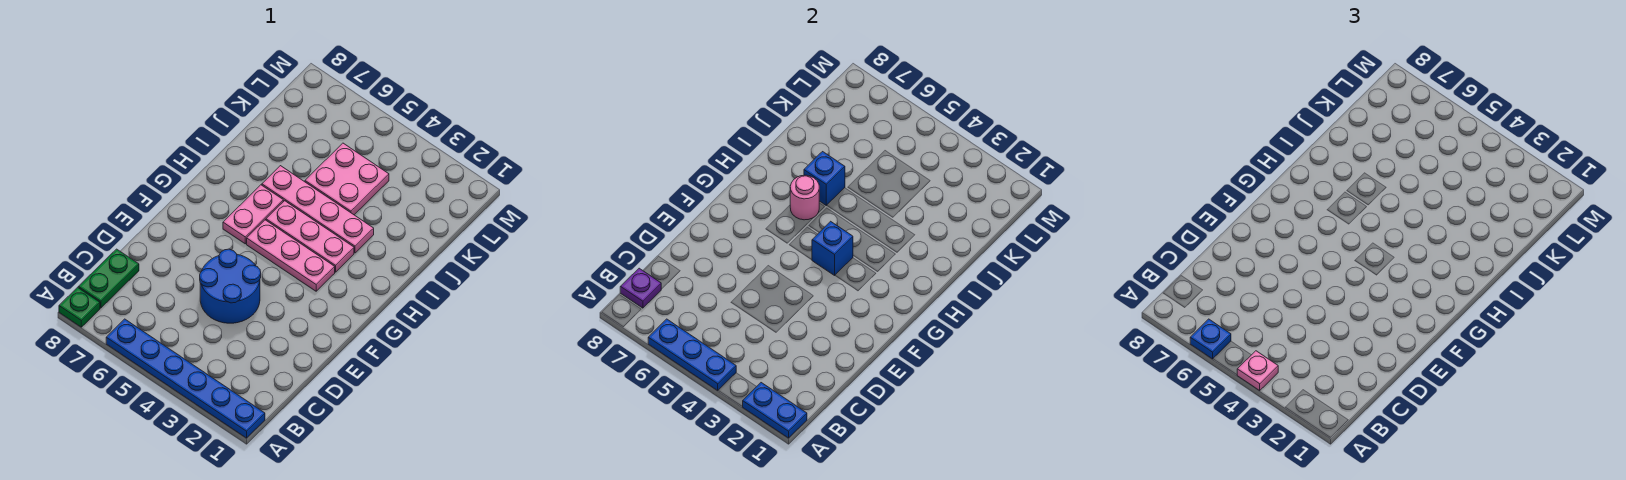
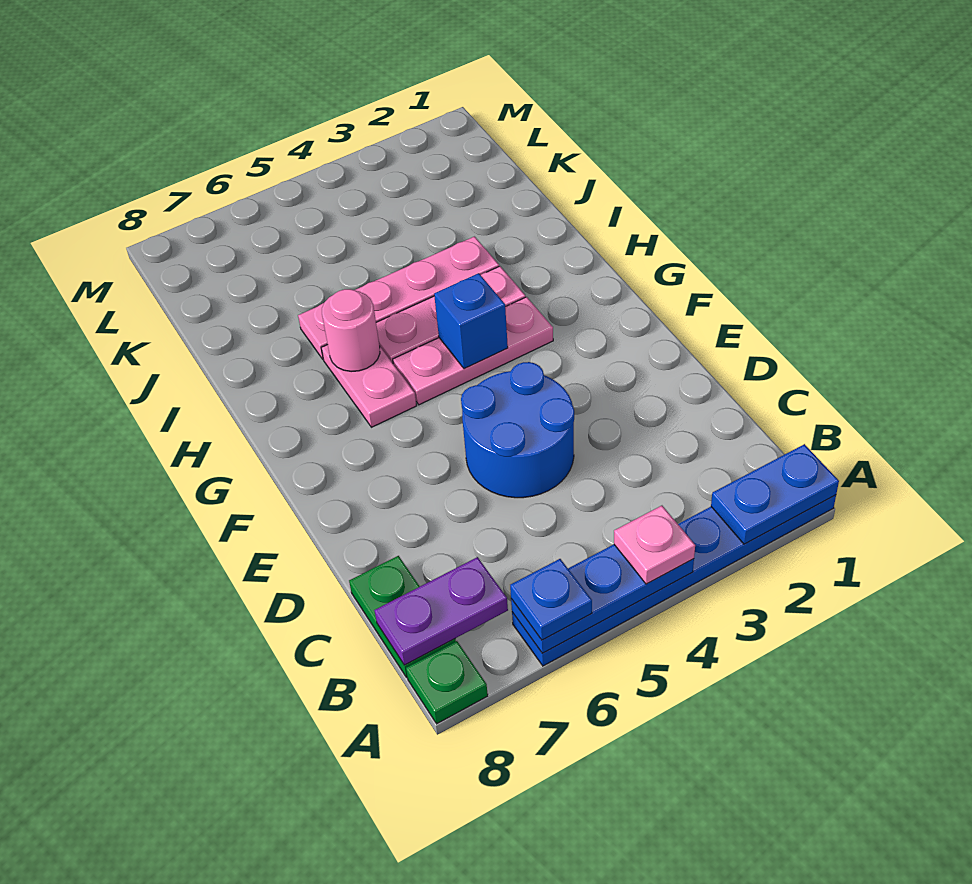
purple 1x1 plate [620,268,661,308] -> purple 1x2 plate [374,557,508,665]
blue 1x1 brick [804,152,845,205] -> none
pink 2x2 plate [305,143,389,215] -> none

